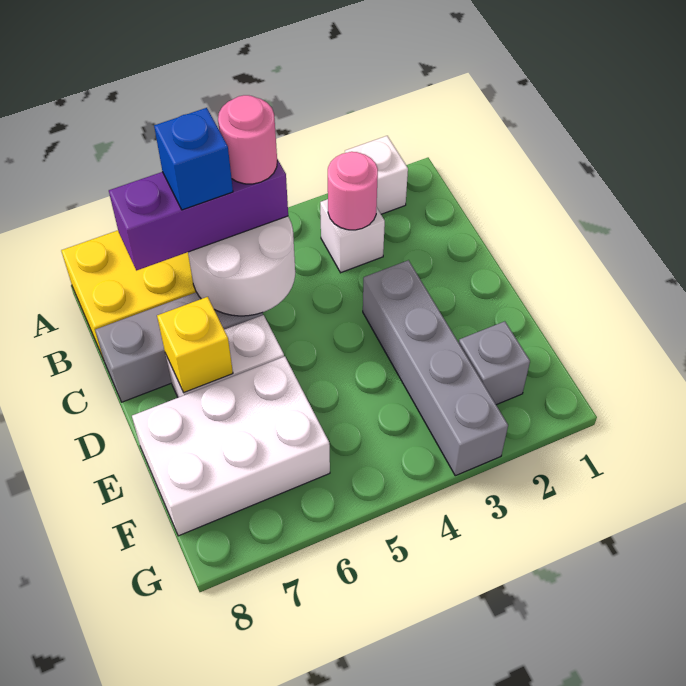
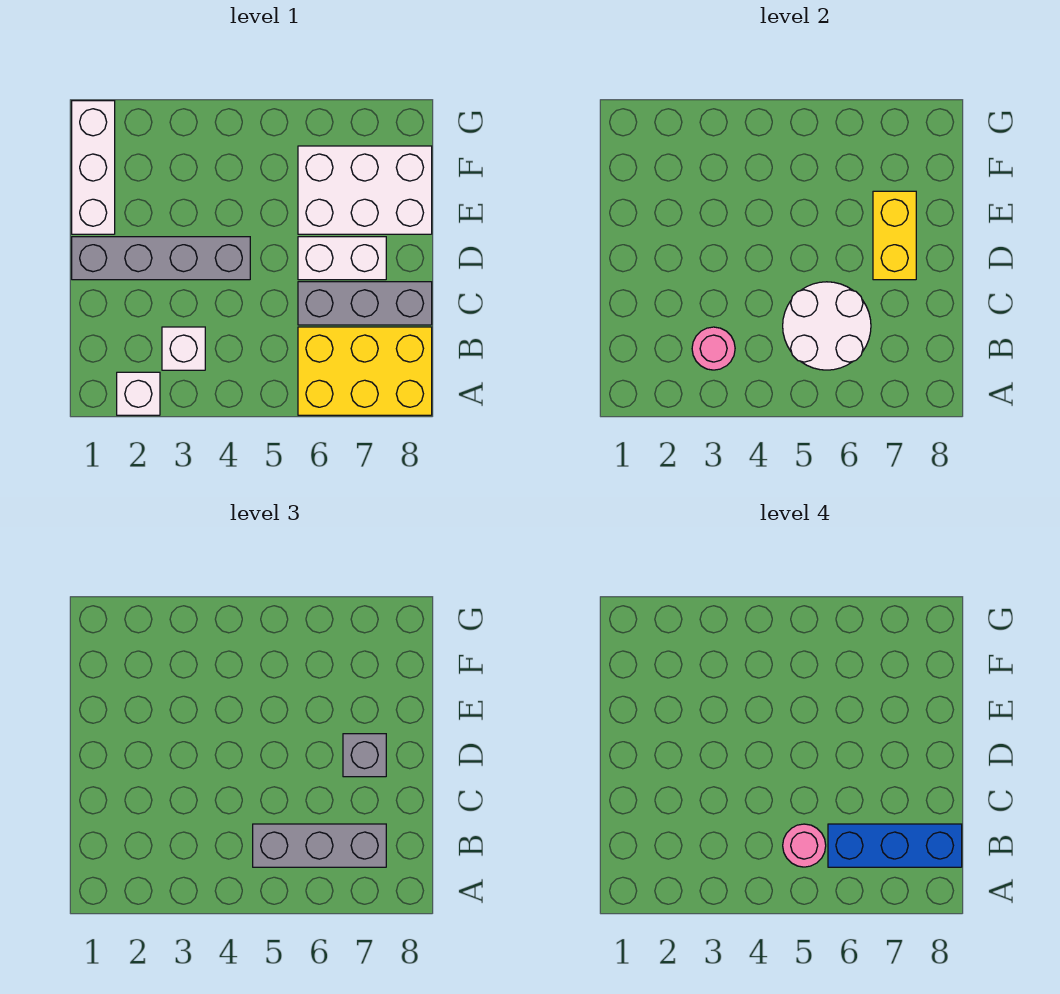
purple 1x3 brick [109,159,288,271] -> grey 1x3 brick [253,824,386,867]
blue 1x1 brick [154,108,233,210] -> blue 1x3 brick [828,824,962,867]
grey 1x4 brick [363,260,508,476] -> grey 1x4 brick turned to [72,237,250,280]
yellow 1x1 brick [157,297,233,392] -> yellow 1x2 brick [873,191,916,280]
none -> white 1x3 brick [72,101,115,234]
grey 1x1 brick [459,321,530,405] -> grey 1x1 brick moved to [343,734,386,777]

